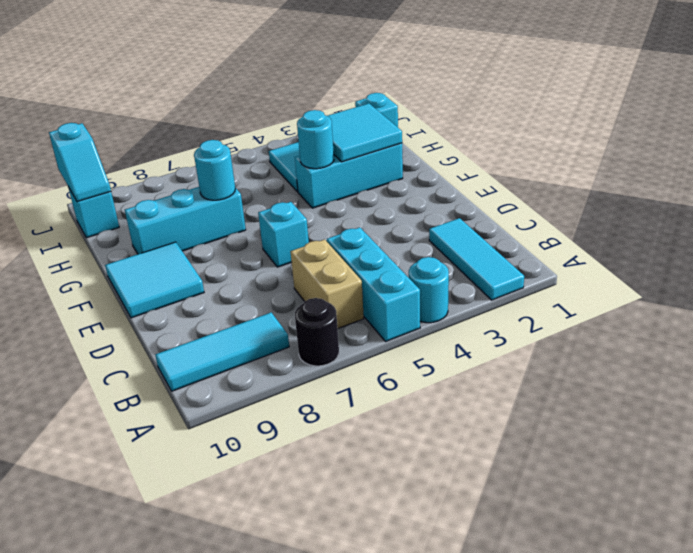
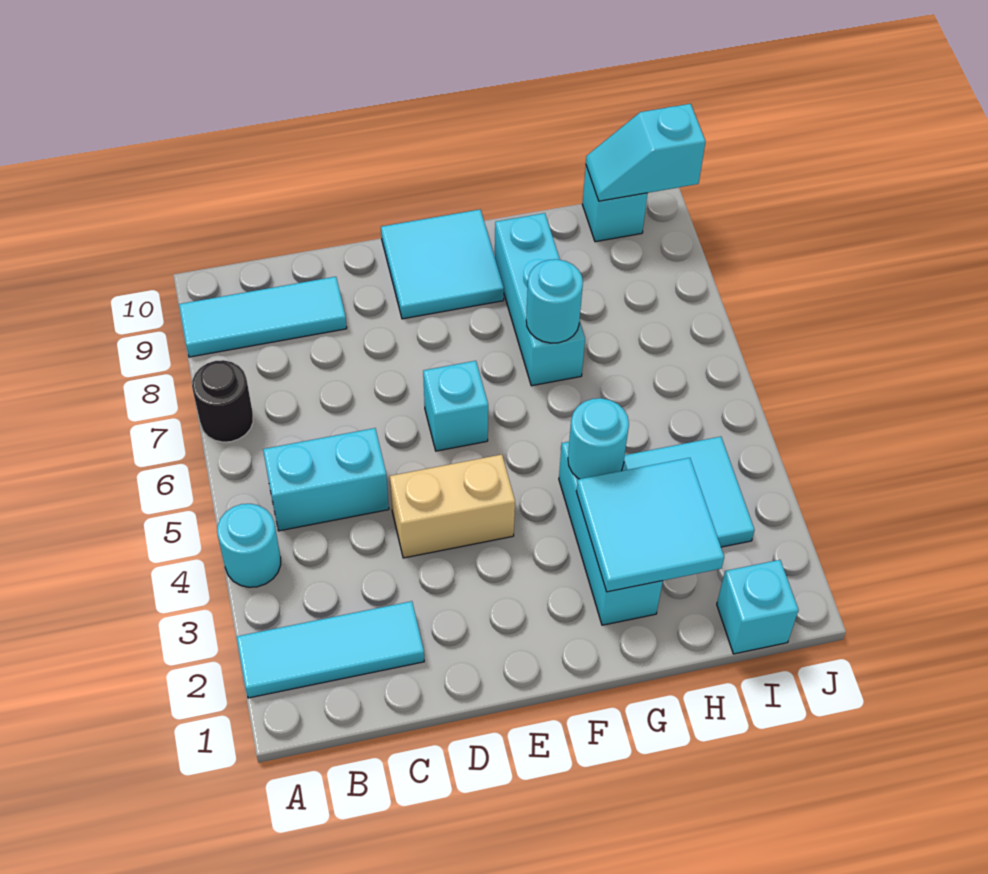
cyan 1x3 brick [327,227,420,341] -> cyan 1x2 brick [263,428,389,531]
tan 1x2 brick [291,239,364,329] -> tan 1x2 brick moved to [390,454,515,558]
cyan 1x3 tile [155,312,289,391] -> cyan 1x3 tile turned to [179,277,347,357]

